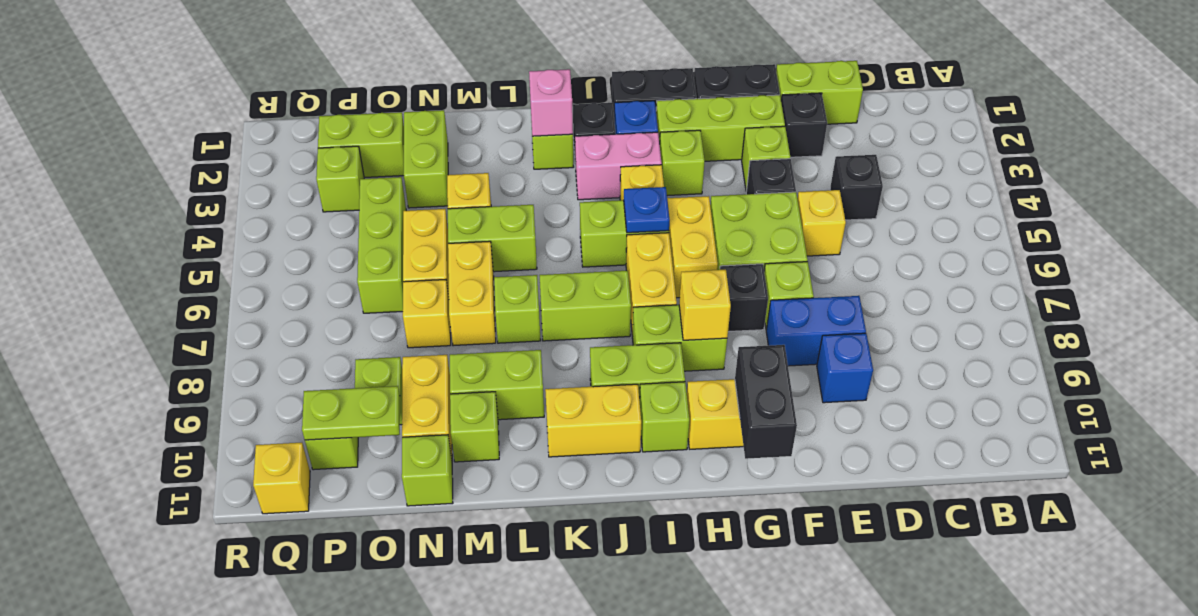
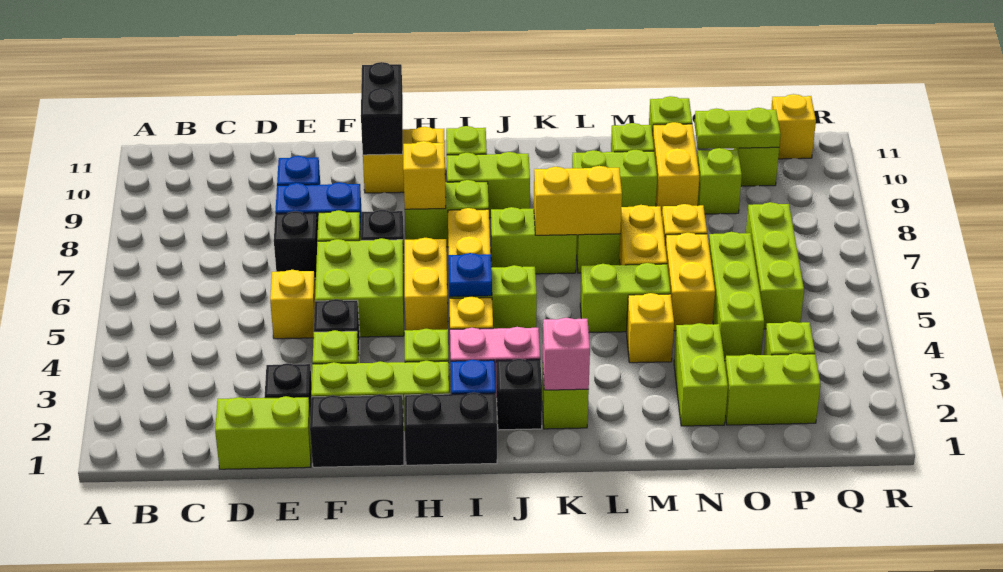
black 1x1 brick [830,155,883,220] -> black 1x1 brick moved to [274,211,318,278]
yellow 1x2 brick [545,384,641,457] -> yellow 1x2 brick moved to [534,166,622,235]
none -> lime 1x3 brick [746,202,804,329]

